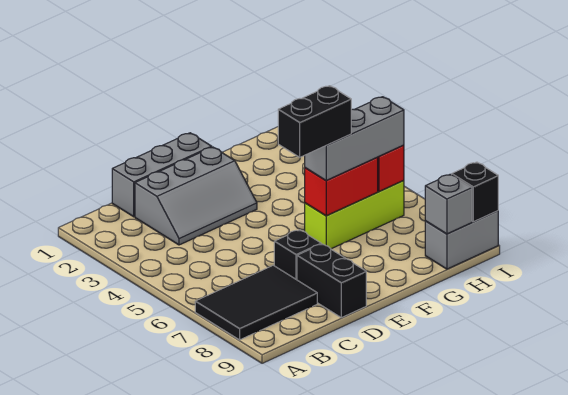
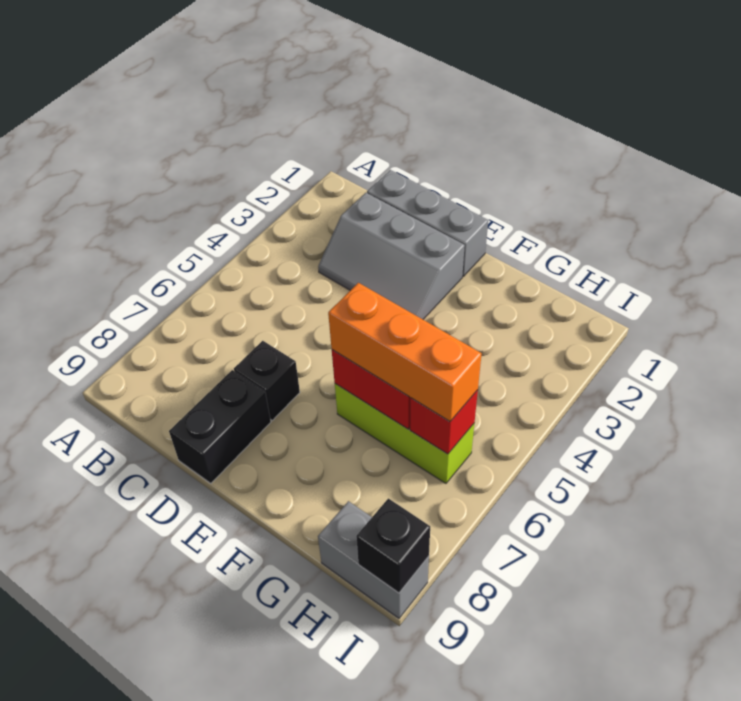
black 2x3 tile [195,265,317,340] -> none
black 1x2 brick [278,86,351,157] -> none
grey 1x3 brick [305,97,404,181] -> orange 1x3 brick [328,283,481,421]
grey 1x1 brick [425,174,472,234] -> none

